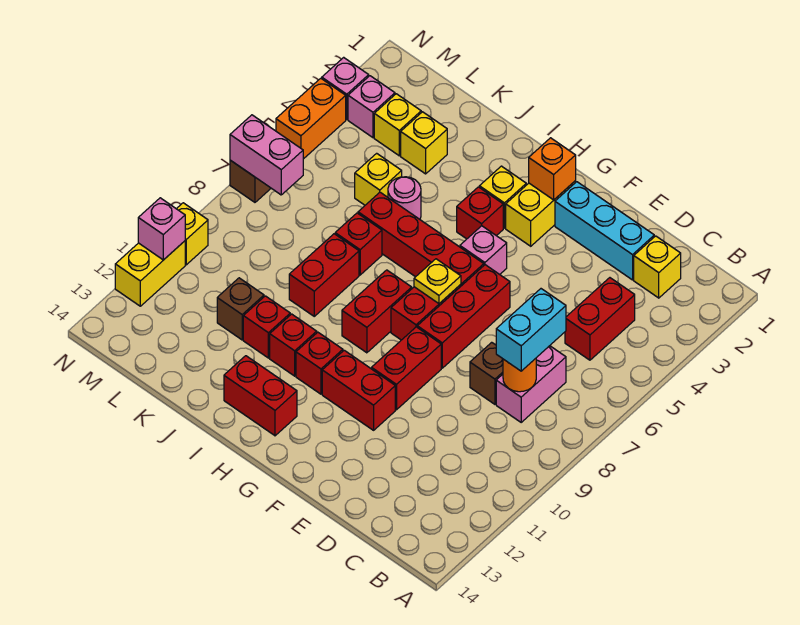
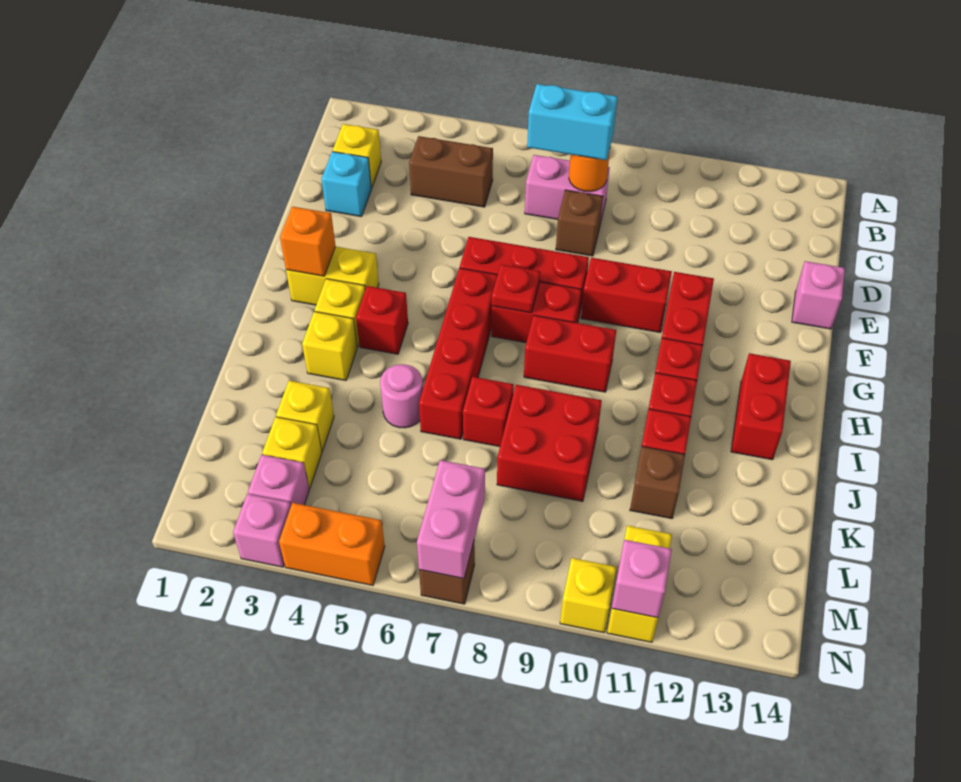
red 1x2 brick [565,278,635,360] -> brown 1x2 brick [409,136,493,207]
cyan 1x3 brick [555,182,654,280] -> cyan 1x1 brick [322,152,371,217]
pink 1x1 brick [460,226,507,274] -> pink 1x1 brick moved to [792,261,845,329]
yellow 1x1 plate [414,259,461,304] -> red 1x1 plate [492,265,540,313]
red 1x2 brick [289,234,359,316] -> red 2x2 brick [497,385,602,501]
yellow 1x1 brick [355,153,402,205] -> yellow 1x1 brick moved to [302,311,357,381]
yellow 1x2 brick [115,241,185,306] -> yellow 1x2 brick turned to [607,526,672,642]

